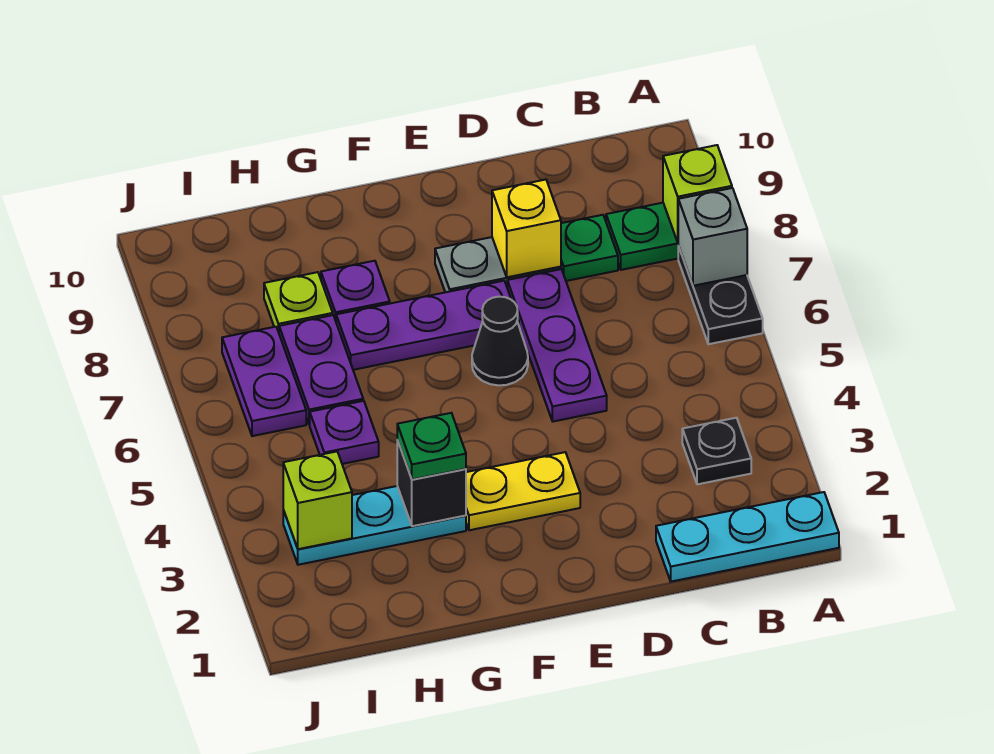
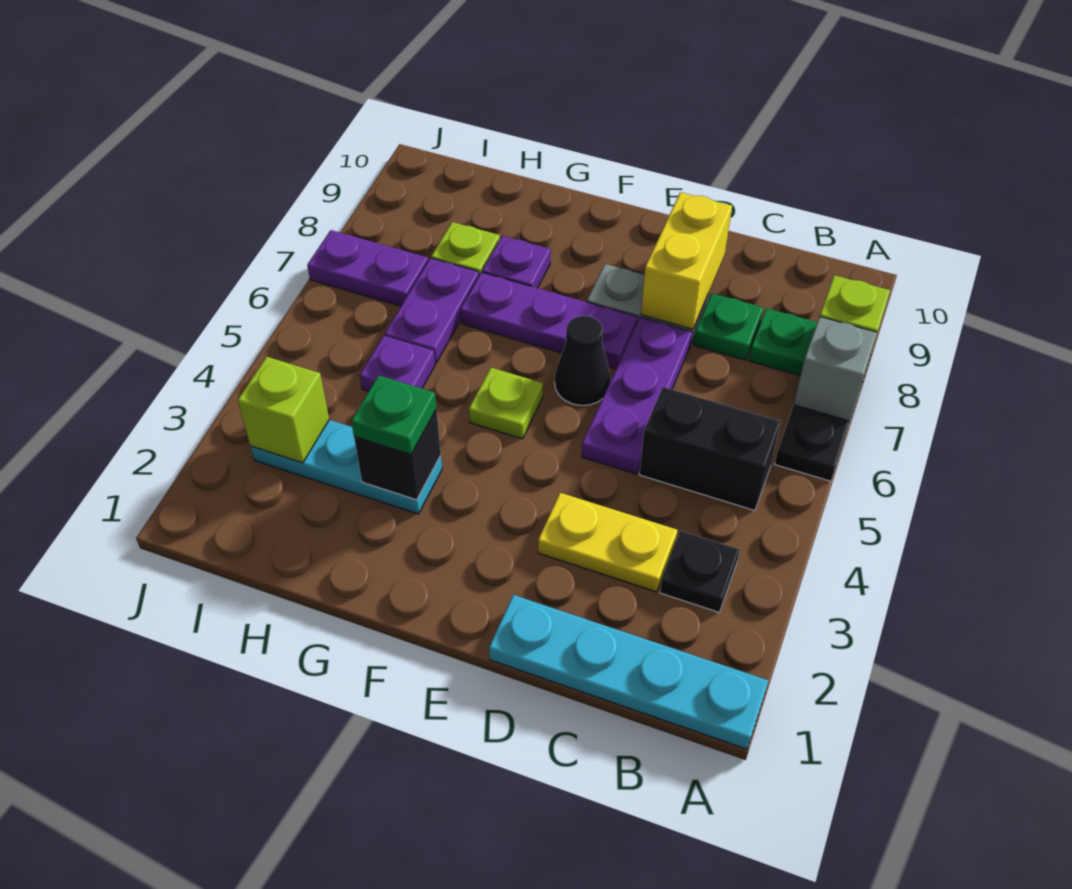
cyan 1x3 plate [656,492,839,582] -> cyan 1x4 plate [489,595,768,749]
none -> black 1x2 brick [639,387,781,511]
yellow 1x1 brick [492,180,561,277] -> yellow 1x2 brick [641,192,732,329]
yellow 1x2 plate [466,452,580,530] -> yellow 1x2 plate moved to [538,493,678,592]
none -> lime 1x1 plate [469,368,543,439]
purple 1x2 plate [222,327,306,436] -> purple 1x2 plate turned to [307,230,428,306]

